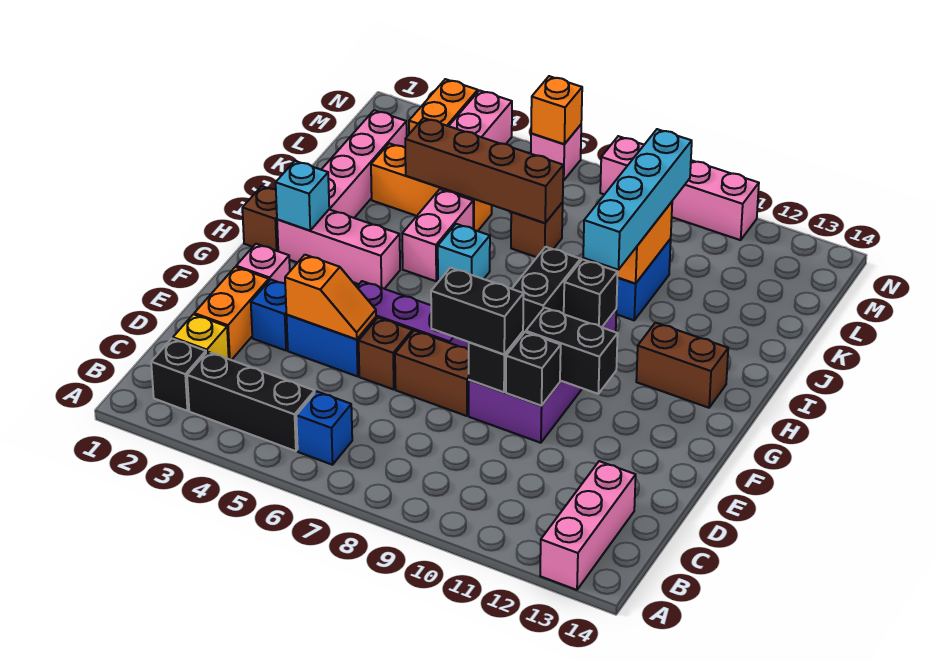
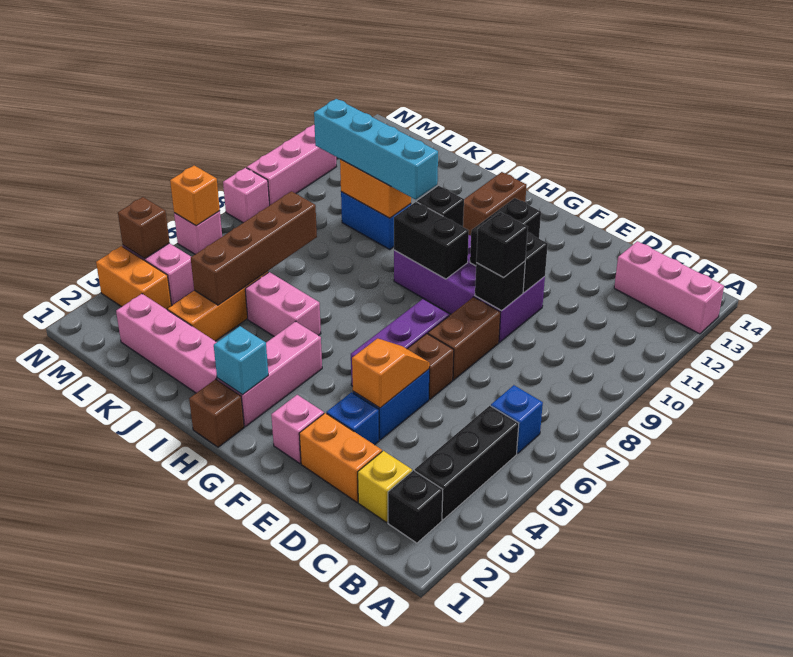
black 1x2 brick [431,268,524,354] -> black 1x1 brick [476,212,528,278]
cyan 1x1 brick [438,224,490,282] -> none
brown 1x1 brick [511,202,563,257] -> brown 1x1 brick moved to [118,197,170,259]

